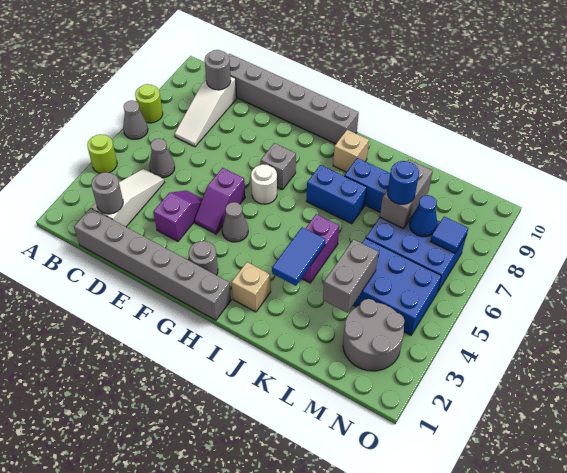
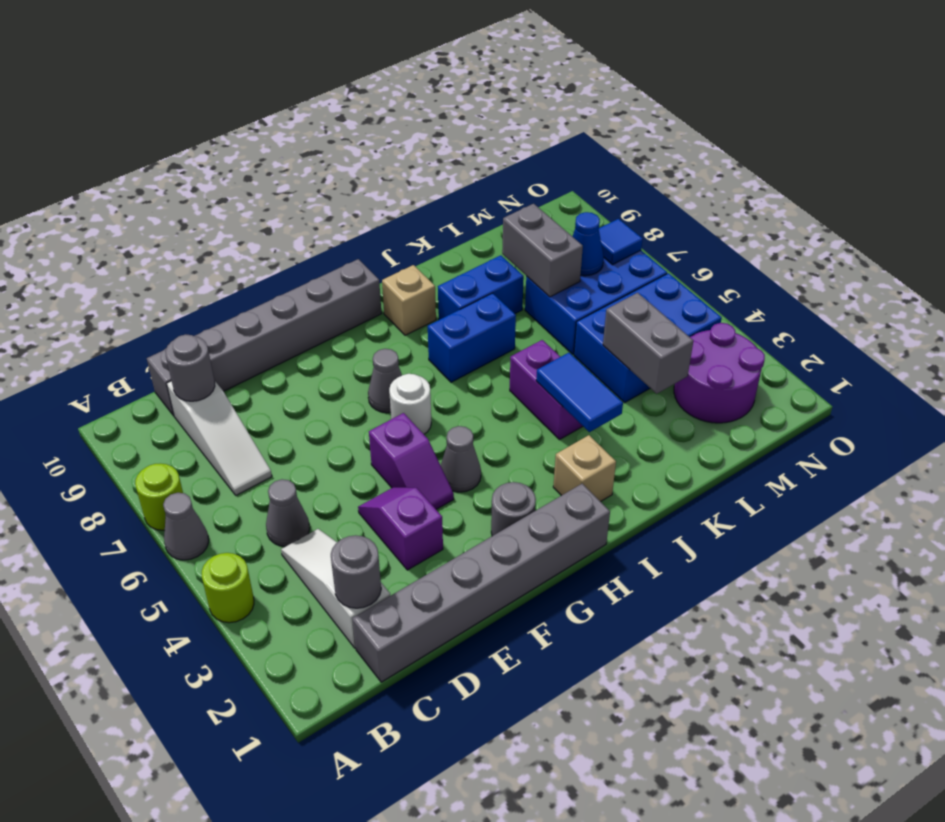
grey 1x1 brick [261,143,296,190] -> grey 1x1 cone [368,349,402,413]
blue 1x1 round brick [388,161,419,204] -> none
grey 2x2 round brick [343,299,405,371] -> purple 2x2 round brick [674,323,765,423]

